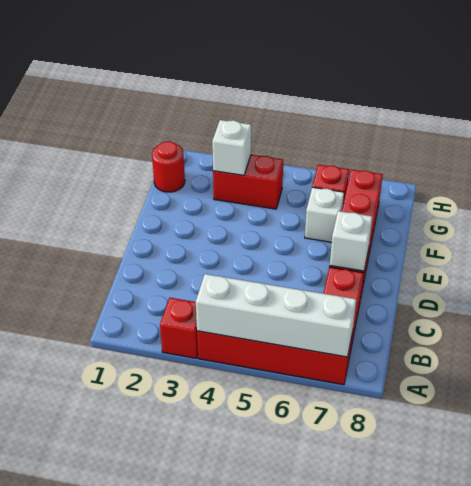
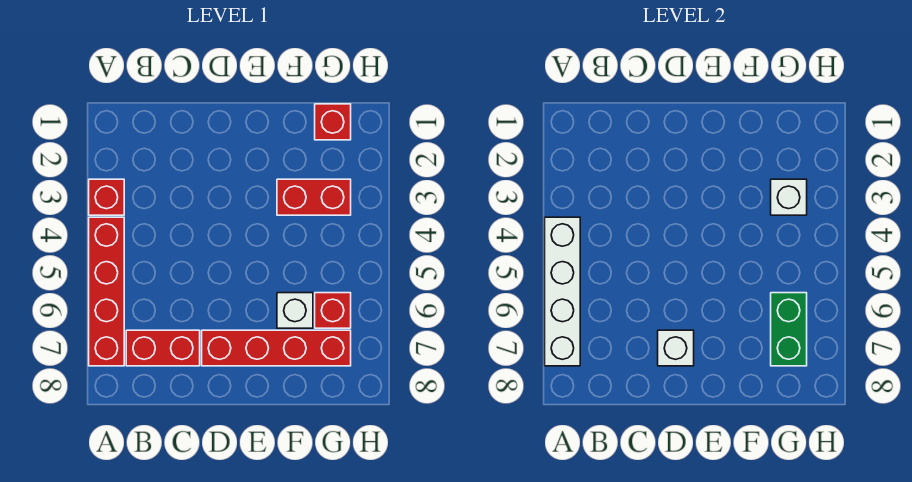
red 1x1 round brick [152,141,185,192] -> red 1x1 brick [315,104,351,140]
red 1x2 brick [213,155,283,209] -> red 1x2 brick turned to [277,179,351,215]
none -> green 1x2 brick [771,293,807,366]

